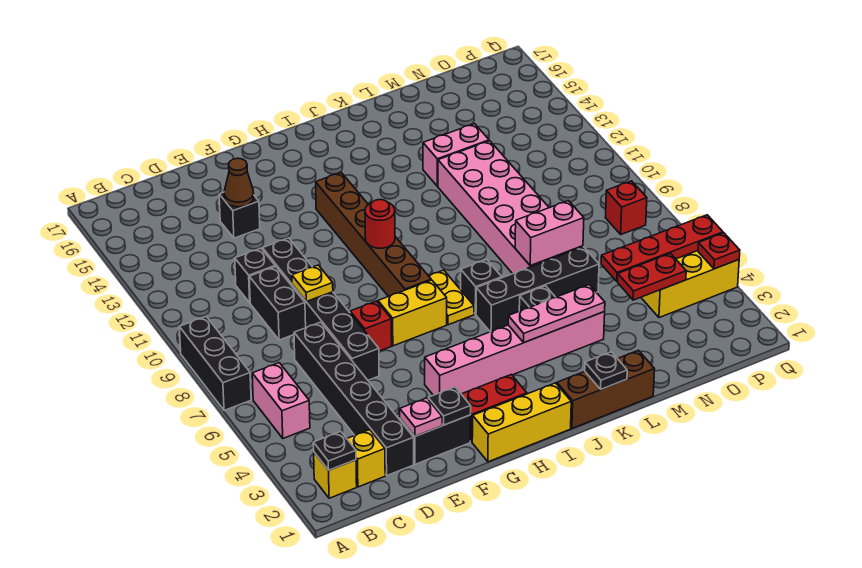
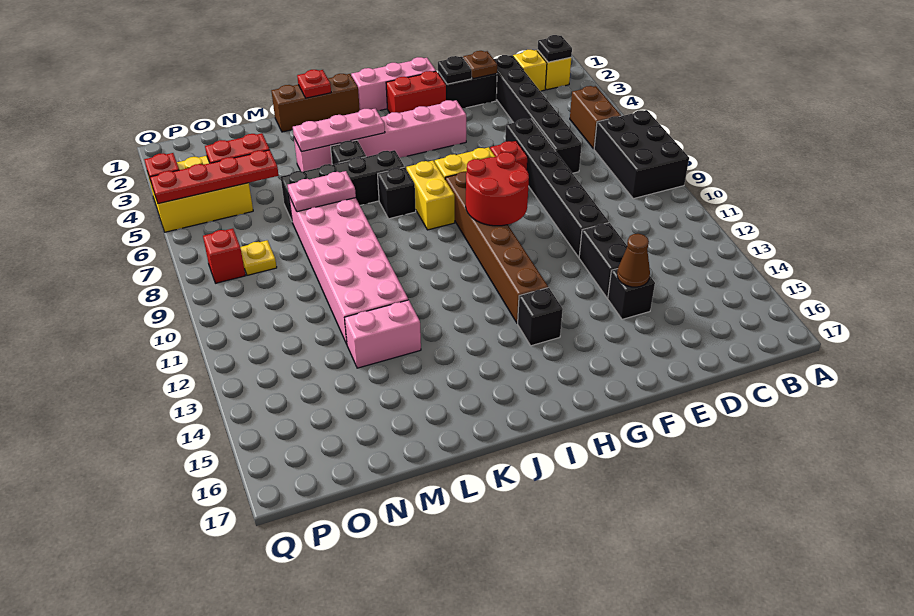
black 1x3 brick [179,317,251,411] -> black 2x3 brick [594,110,689,199]
pink 1x2 brick [252,363,310,438] -> brown 1x2 brick [570,86,621,149]
black 1x2 brick [249,266,306,340] -> black 1x2 brick moved to [579,223,627,298]
black 1x1 brick [235,248,275,303] -> black 1x1 brick moved to [518,288,563,346]
pink 1x1 plate [400,398,442,436] -> brown 1x1 plate [463,51,497,79]
yellow 1x1 plate [292,265,333,301] -> yellow 1x1 plate moved to [241,240,277,275]
yellow 1x3 brick [472,383,571,462] -> pink 1x3 brick [351,57,436,110]
red 1x1 round brick [365,200,395,248] -> red 2x2 round brick [466,152,529,226]
yellow 1x2 plate [429,270,474,325] -> yellow 1x2 brick [406,160,455,230]
black 1x1 plate [585,352,627,389] -> red 1x1 plate [297,70,331,98]
pink 1x2 brick [515,201,584,266] -> pink 1x2 plate [288,171,356,212]

